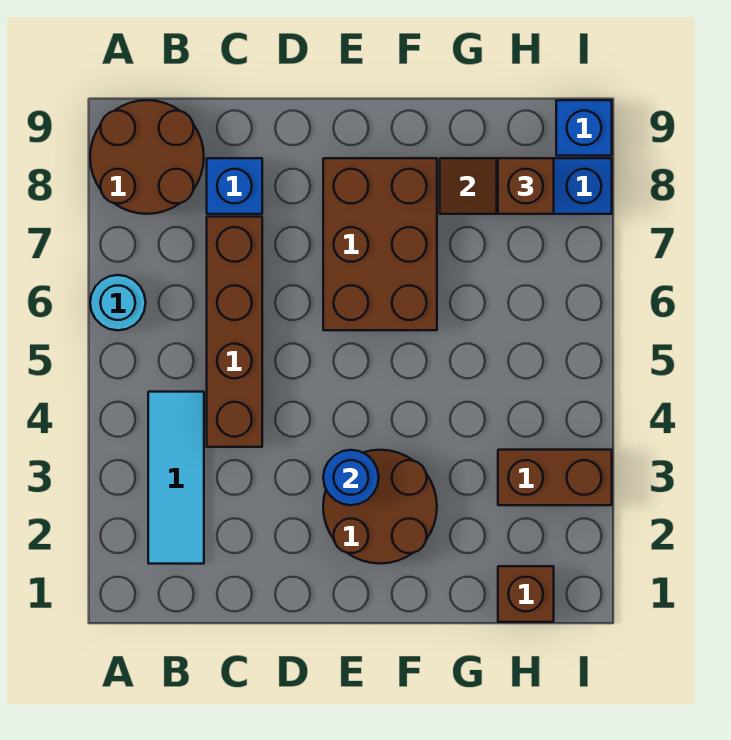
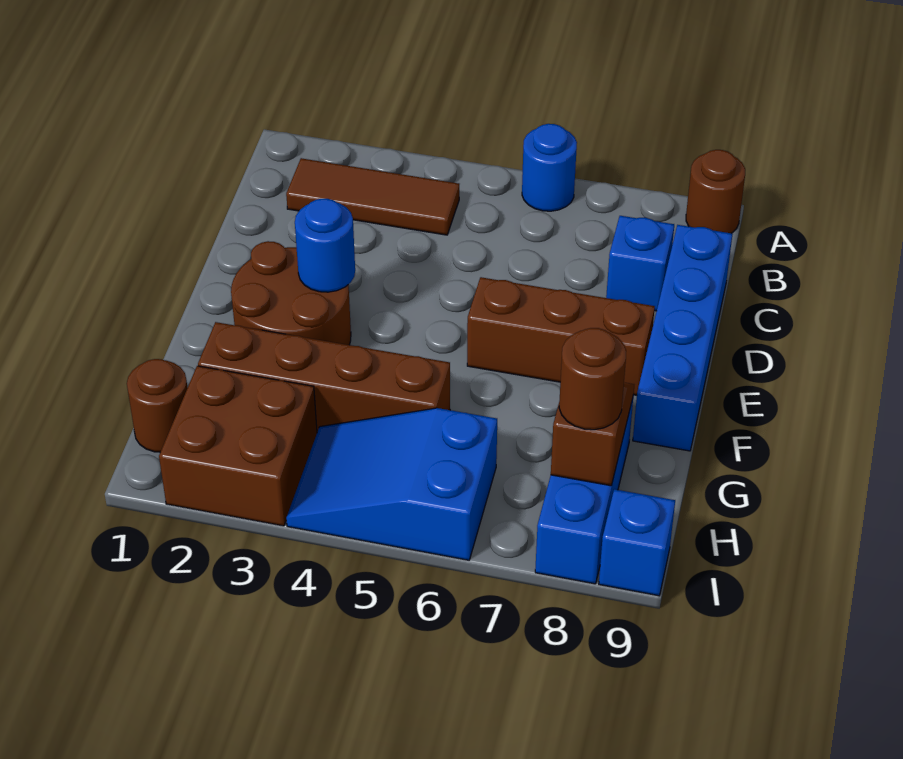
cyan 1x1 round brick [90,275,146,330] -> blue 1x1 round brick [522,124,577,211]
brown 2x2 round brick [90,100,204,214] -> brown 1x1 round brick [686,150,745,233]
cyan 1x3 tile [148,392,204,564] -> brown 1x3 tile [286,158,459,235]
brown 1x4 brick [207,217,262,447] -> brown 1x4 brick moved to [198,322,450,432]
none -> blue 1x4 brick [633,225,732,451]
brown 2x3 brick [323,158,437,330] -> brown 1x3 brick [467,277,655,395]
brown 1x1 brick [498,566,554,622] -> brown 1x1 round brick [127,359,188,452]
brown 1x2 brick [498,450,612,505] -> brown 2x2 brick [159,366,317,526]
none -> blue 2x3 slope [286,408,497,560]
brown 1x1 brick [498,158,554,214] -> brown 1x1 round brick [559,328,626,430]

